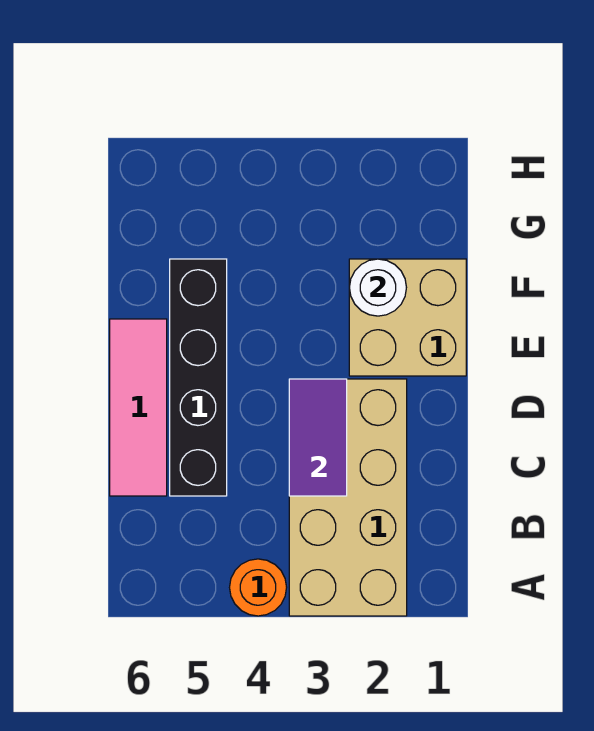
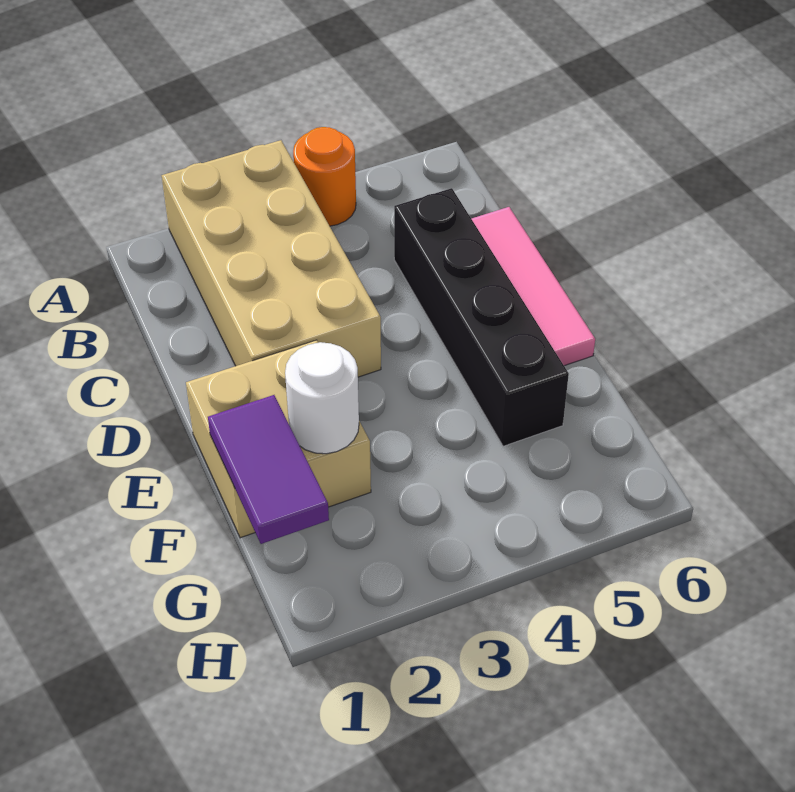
purple 1x2 tile [289,379,347,496] -> purple 1x2 tile moved to [208,395,329,544]

